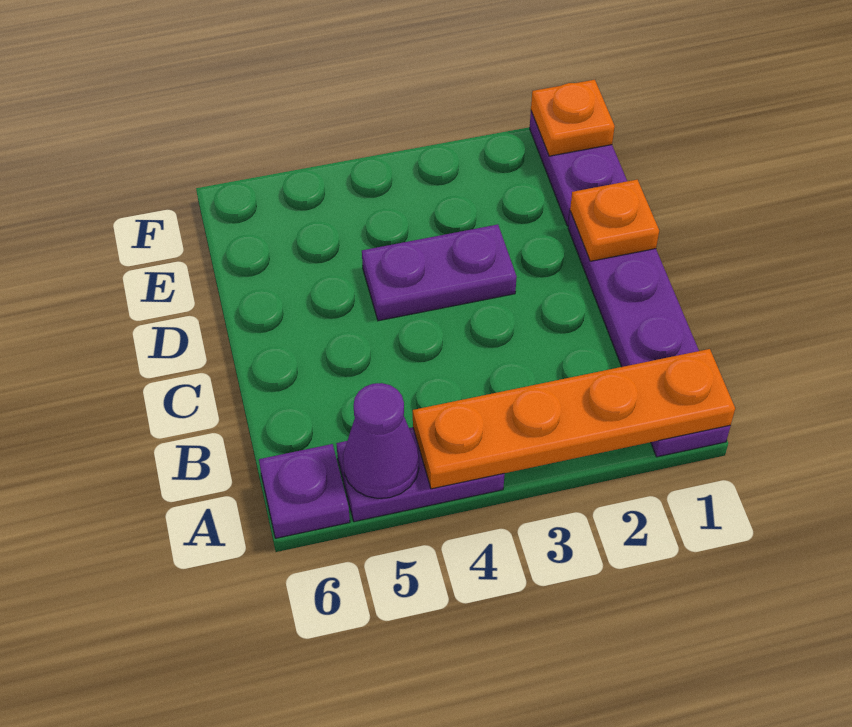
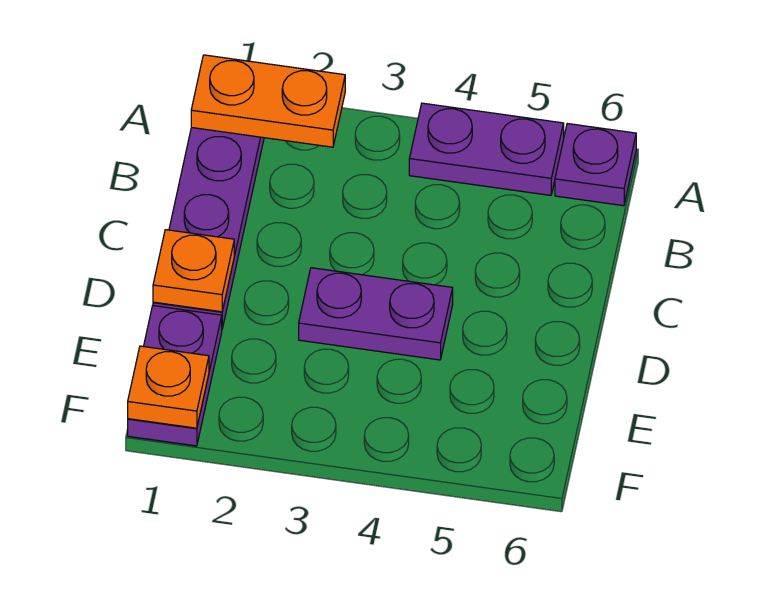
orange 1x4 plate [413,349,735,489] -> orange 1x2 plate [191,55,345,147]
purple 1x1 cone [343,383,419,498] -> none

